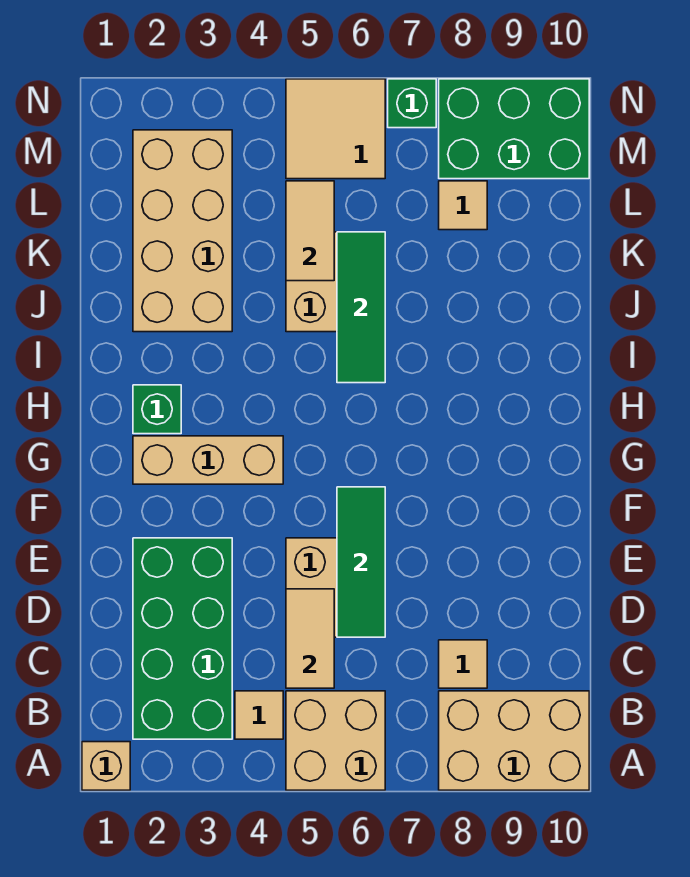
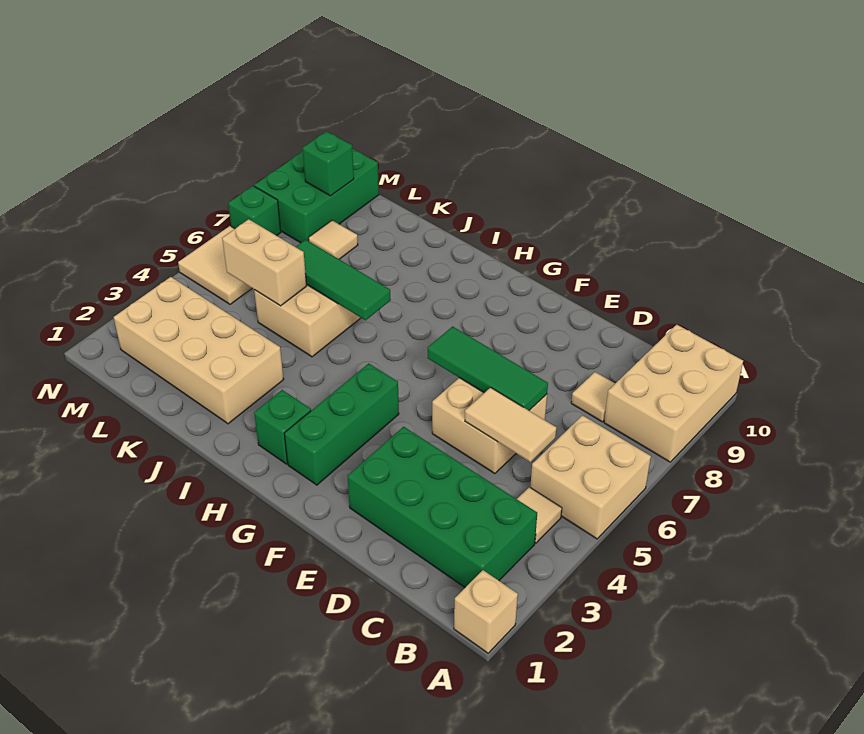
tan 1x3 brick [133,436,283,484] -> green 1x3 brick [284,363,399,485]
tan 1x2 tile [286,181,334,281] -> tan 1x2 brick [222,219,307,306]
none -> green 1x1 brick [303,131,354,196]

